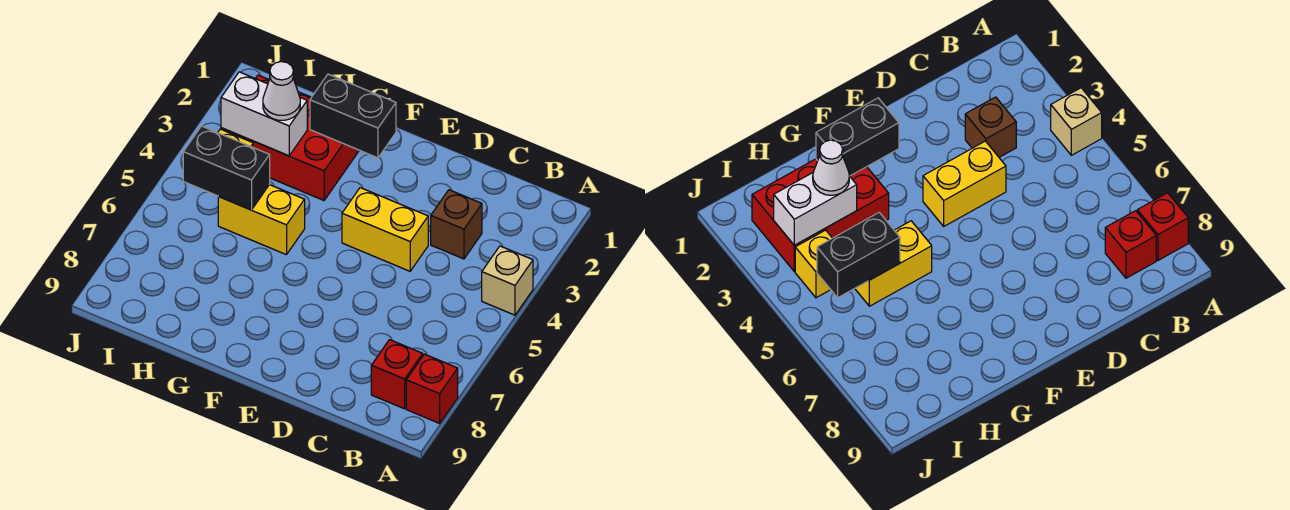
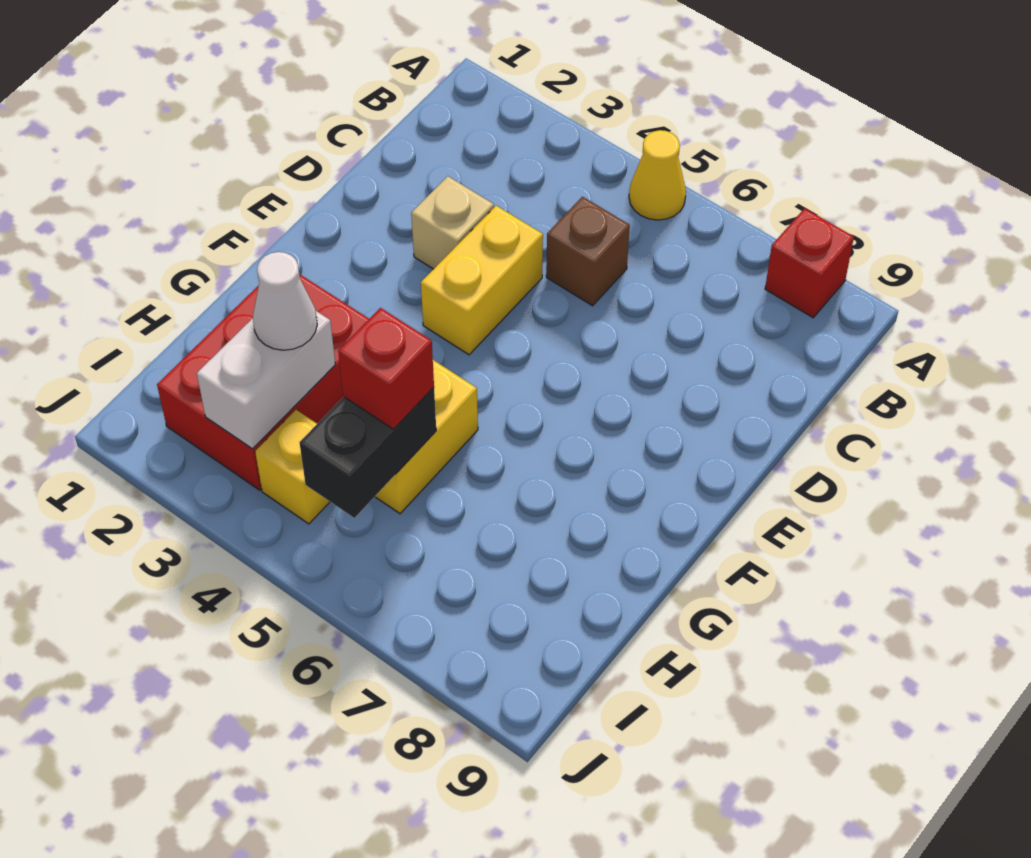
tan 1x1 brick [482,246,533,315] -> tan 1x1 brick moved to [411,176,494,269]
none -> yellow 1x1 cone [629,130,686,220]
red 1x1 brick [371,340,423,409] -> red 1x1 brick moved to [338,308,434,429]
brown 1x1 brick [431,190,482,259] -> brown 1x1 brick moved to [546,197,630,306]
black 1x2 brick [310,74,396,158] -> none

